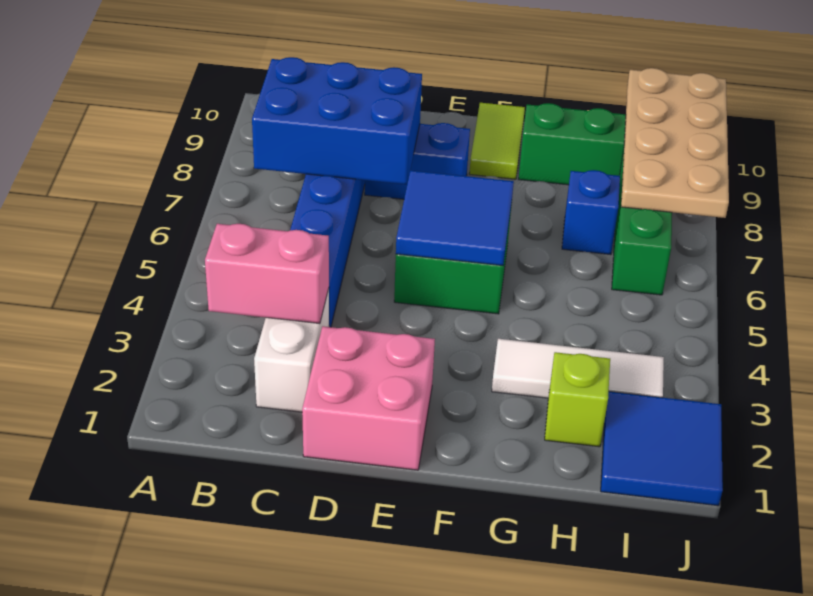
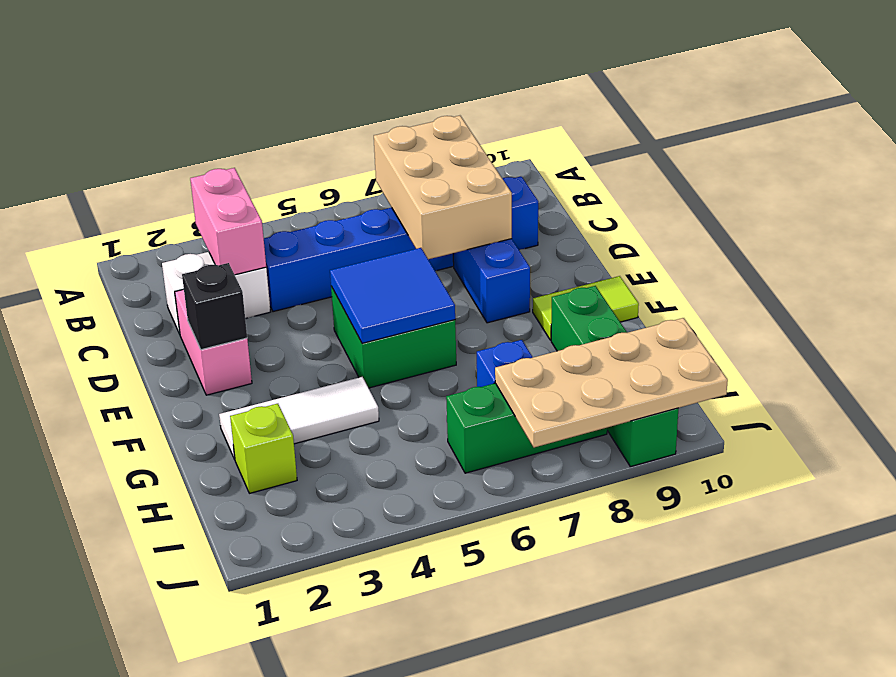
blue 2x3 brick [252,57,422,185] -> tan 2x3 brick [374,116,512,259]
pink 2x2 brick [302,326,435,470] -> pink 1x2 brick [175,289,252,395]
none -> black 1x1 brick [182,263,247,350]
white 1x3 tile [492,339,664,398] -> white 1x3 tile turned to [219,377,379,459]
blue 2x2 tile [601,392,723,506] -> none

